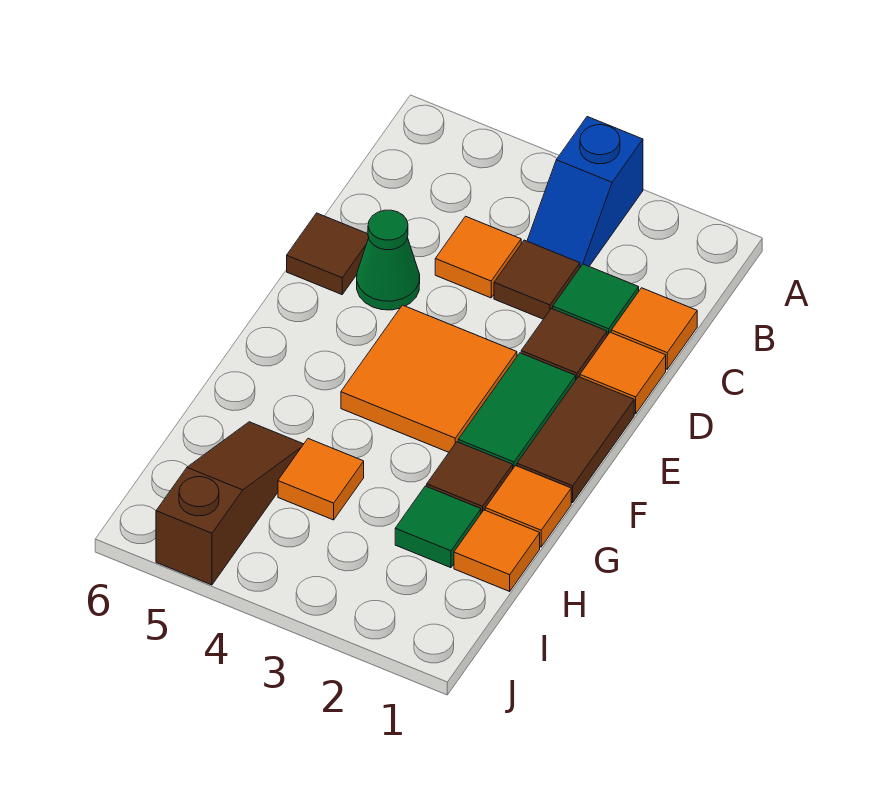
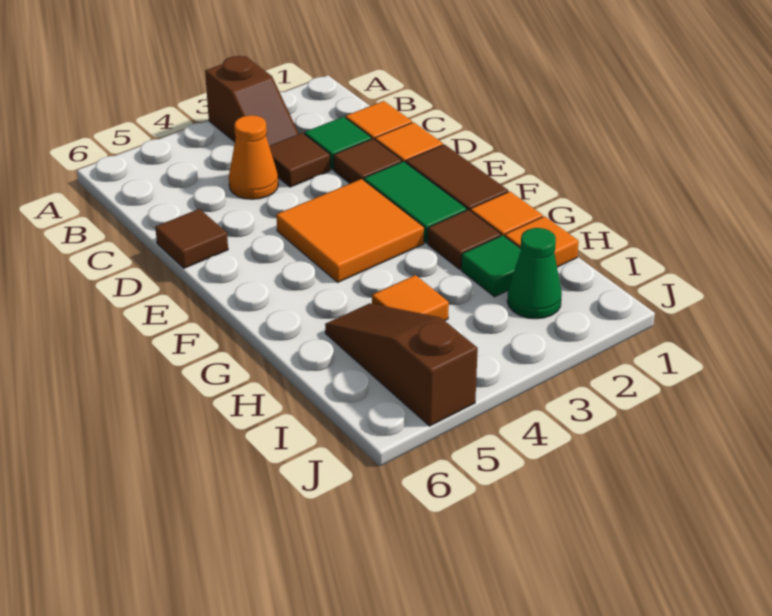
blue 1x2 slope [527,117,643,267] -> brown 1x2 slope [205,56,299,146]
orange 1x1 tile [435,216,521,298] -> orange 1x1 cone [229,115,278,199]
green 1x1 cone [357,210,420,310] -> green 1x1 cone moved to [507,228,562,319]

